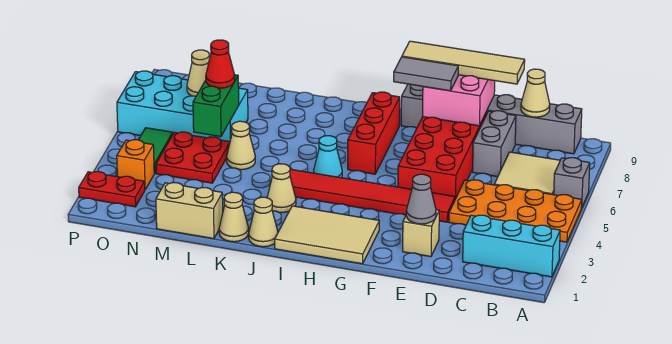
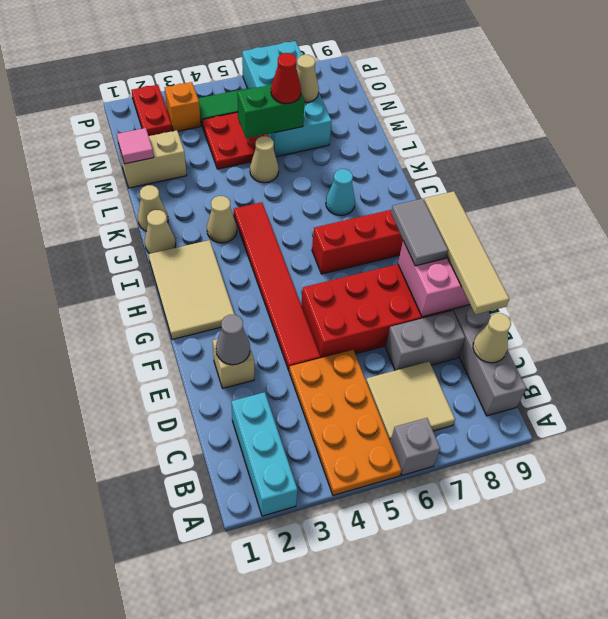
cyan 1x1 cone [314,136,342,178] -> cyan 1x1 cone moved to [326,169,355,216]
tan 1x2 brick [156,183,223,239] -> tan 1x2 brick turned to [118,130,187,188]
none -> pink 1x1 tile [117,128,154,164]

